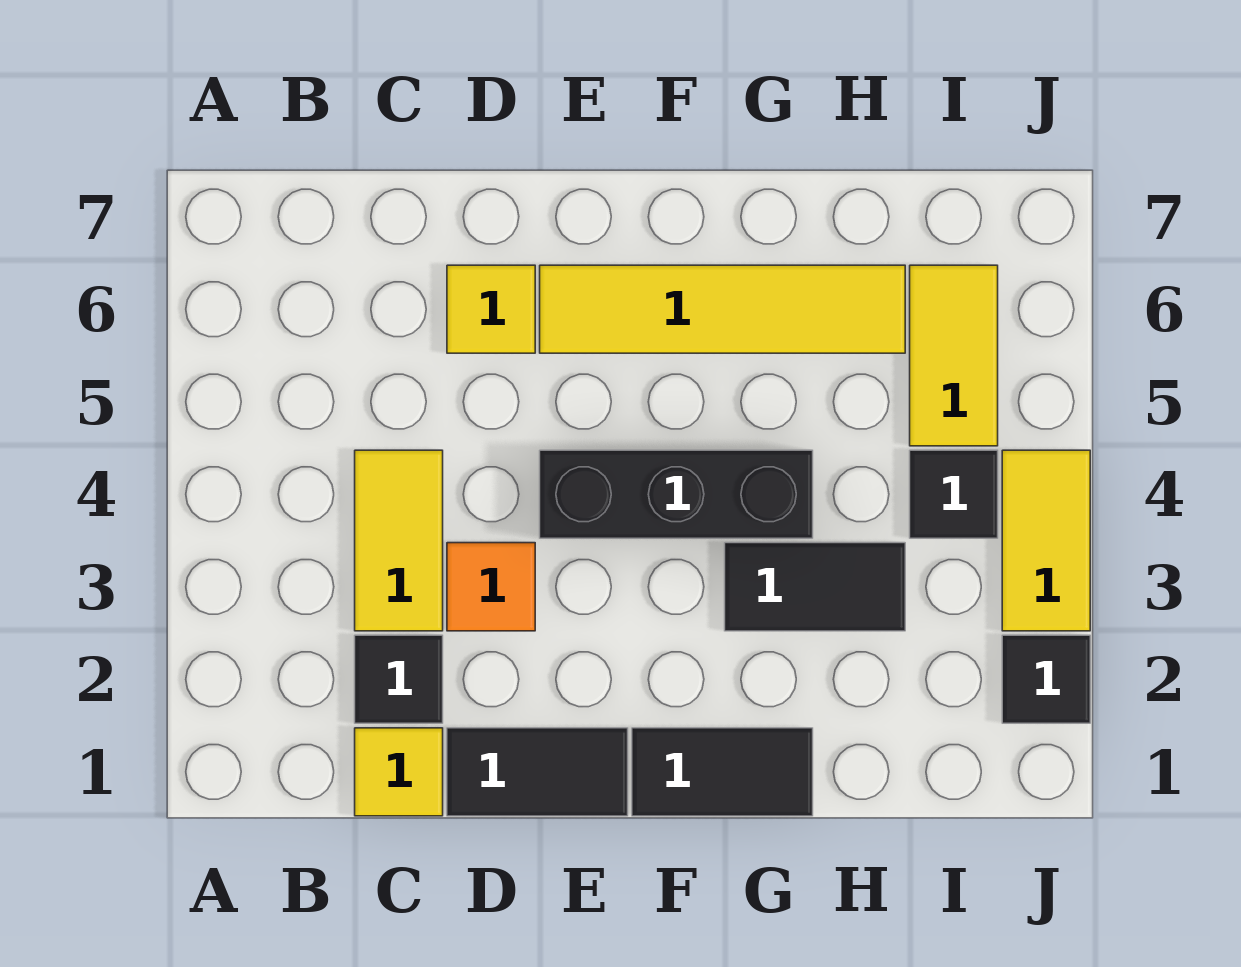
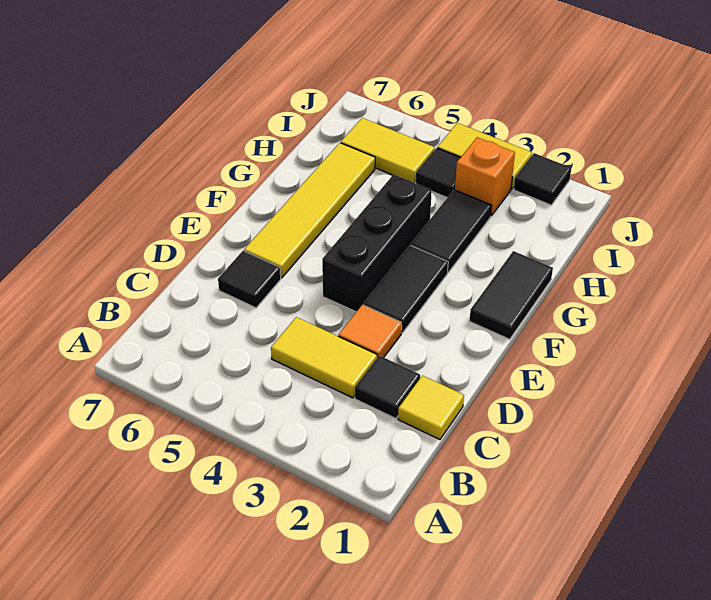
black 1x2 tile [447,728,628,816] -> black 1x2 tile moved to [363,245,448,333]
yellow 1x1 tile [447,265,535,353] -> black 1x1 tile [218,251,281,308]
none -> orange 1x1 brick [455,137,515,216]

